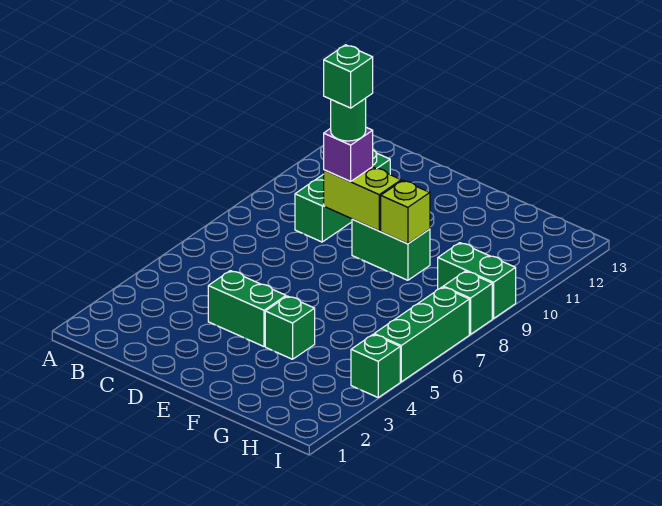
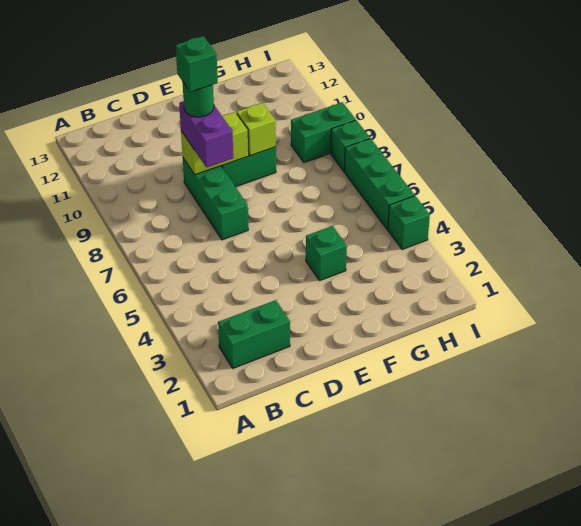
green 1x3 brick [295,150,390,242] -> green 1x3 brick moved to [183,158,248,240]
green 1x2 brick [208,271,286,347] -> green 1x2 brick moved to [218,300,290,368]
purple 1x1 brick [324,127,373,181] -> purple 1x2 brick [179,101,233,167]

